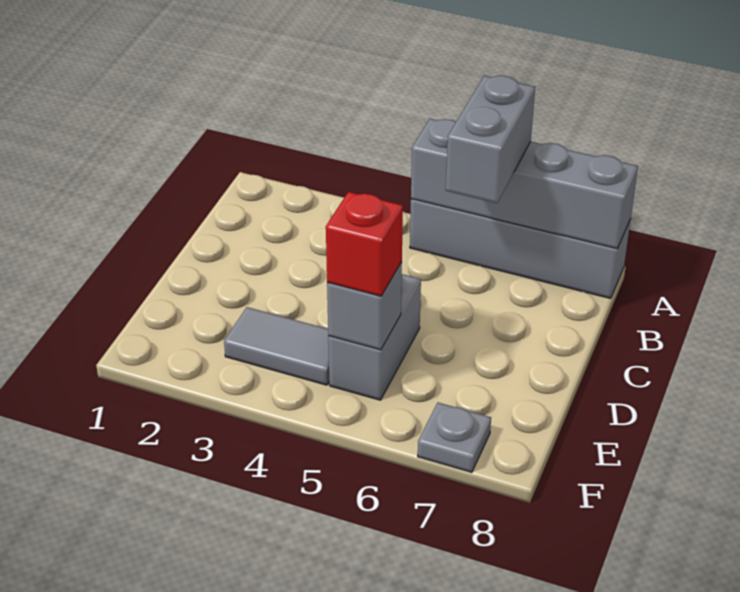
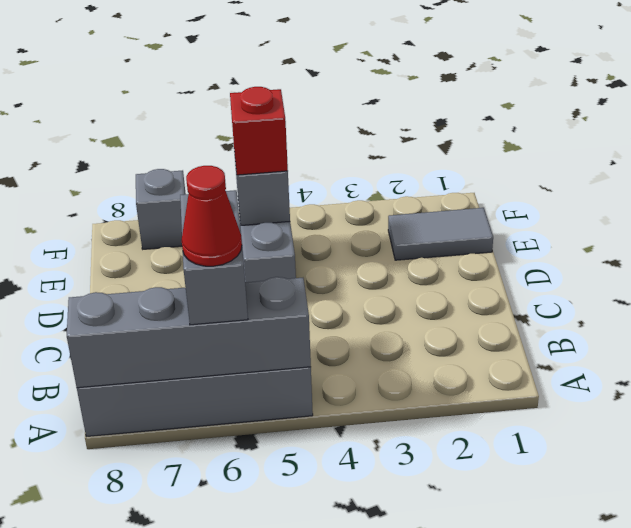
none -> red 1x1 cone [182,166,242,266]
grey 1x2 tile [224,307,329,385] -> grey 1x2 tile moved to [388,208,493,260]
grey 1x1 plate [418,403,491,472] -> grey 1x1 brick [136,169,186,249]

